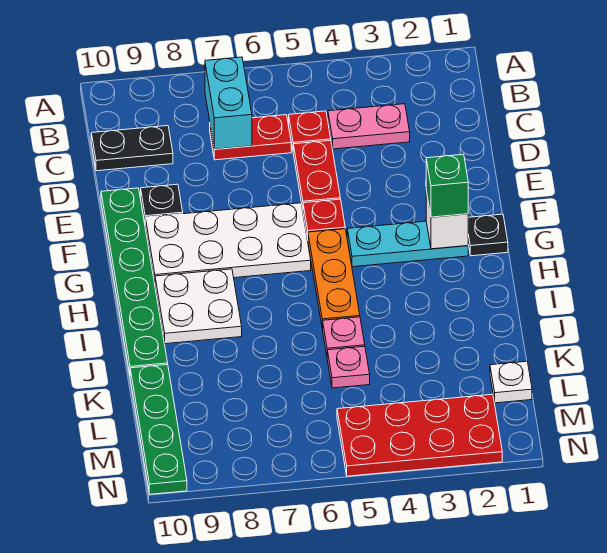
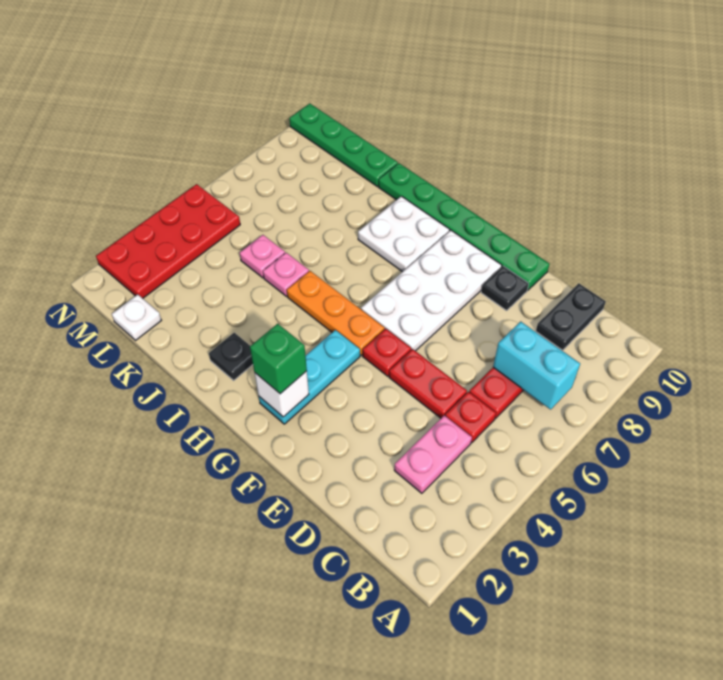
black 1x1 plate [468,214,508,256] -> black 1x1 plate moved to [209,333,253,380]

